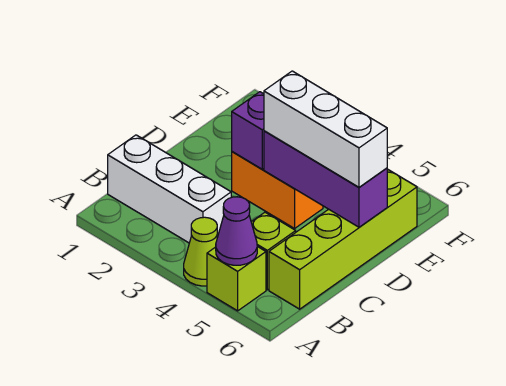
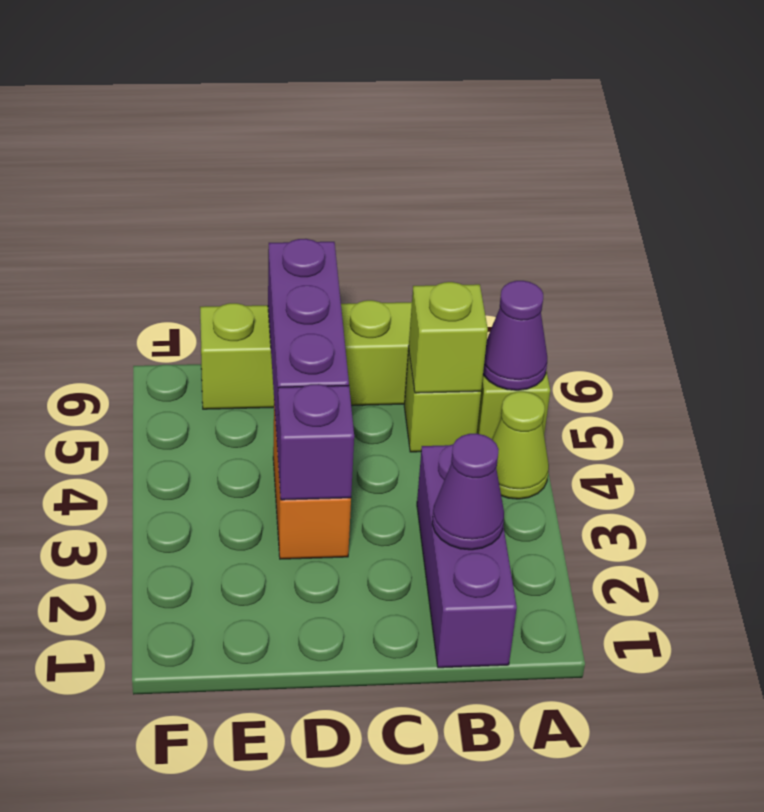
white 1x3 brick [108,135,231,243] -> purple 1x3 brick [417,444,517,668]
none -> purple 1x1 cone [432,434,504,550]
none -> lime 1x1 brick [409,282,488,393]
white 1x3 brick [264,71,387,187] -> none

